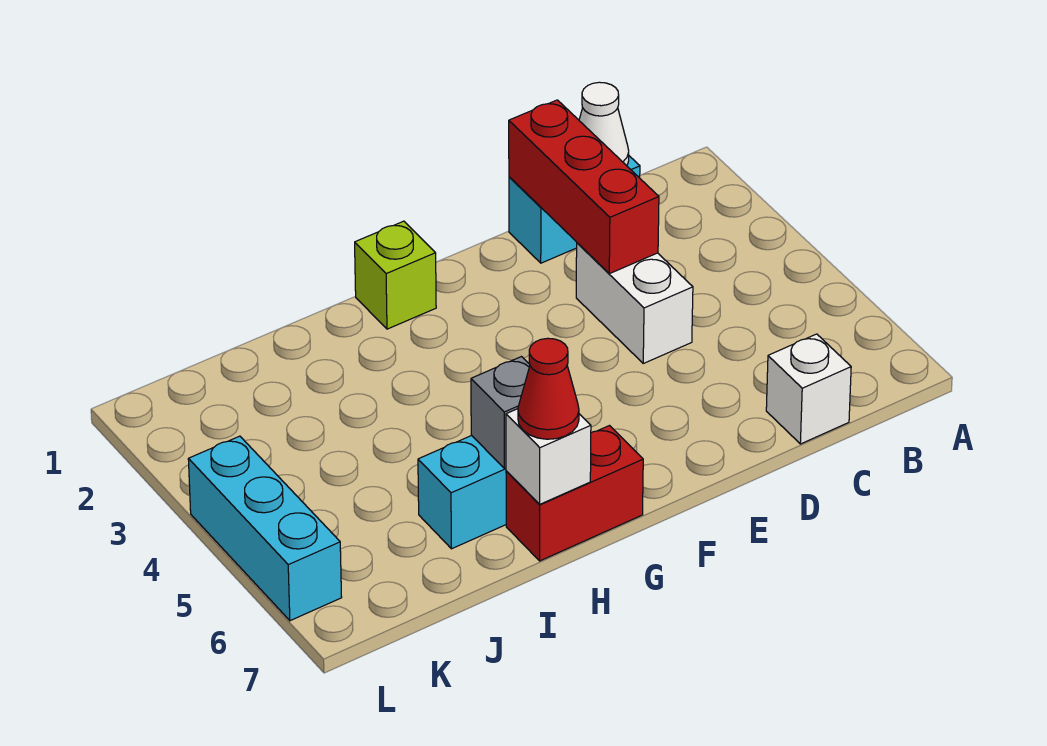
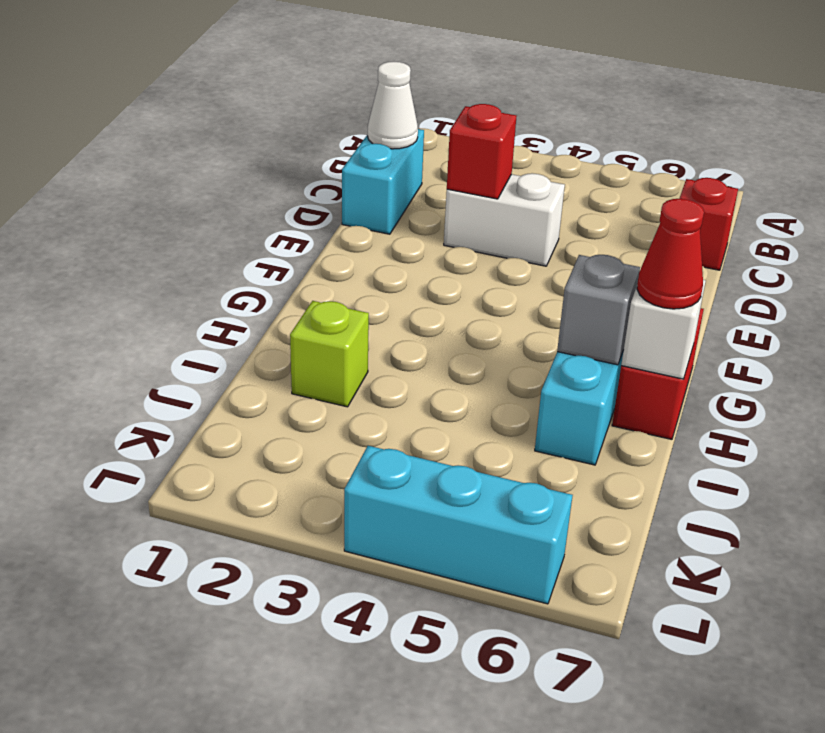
white 1x1 brick [766,334,851,444] -> red 1x1 brick [679,178,738,270]
red 1x3 brick [509,100,659,274] -> red 1x1 brick [447,104,517,199]
lime 1x1 brick [355,221,436,329] -> lime 1x1 brick moved to [290,301,369,407]

